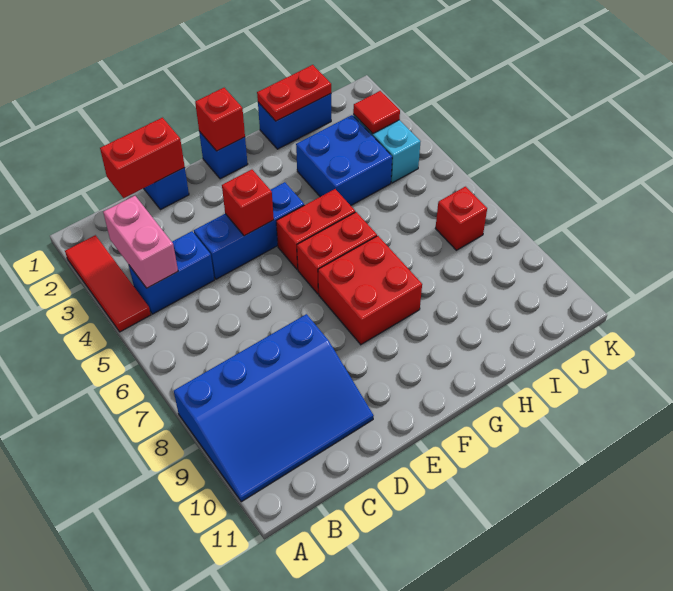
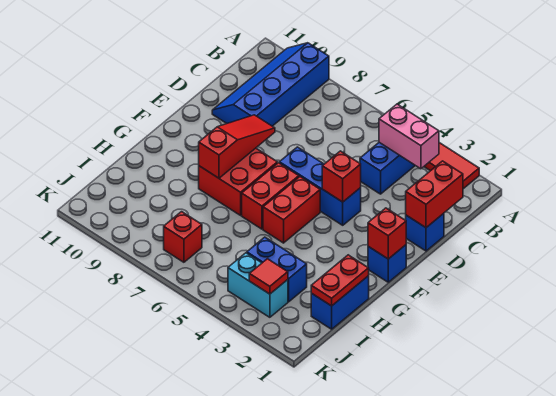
blue 3x4 slope [174,314,374,502] -> blue 2x4 slope [212,43,329,126]
blue 1x3 brick [194,182,304,279] -> blue 1x3 brick turned to [279,147,361,225]
none -> red 1x3 slope [199,115,275,178]
blue 2x2 brick [296,115,392,206] -> blue 1x2 brick [247,237,307,302]

